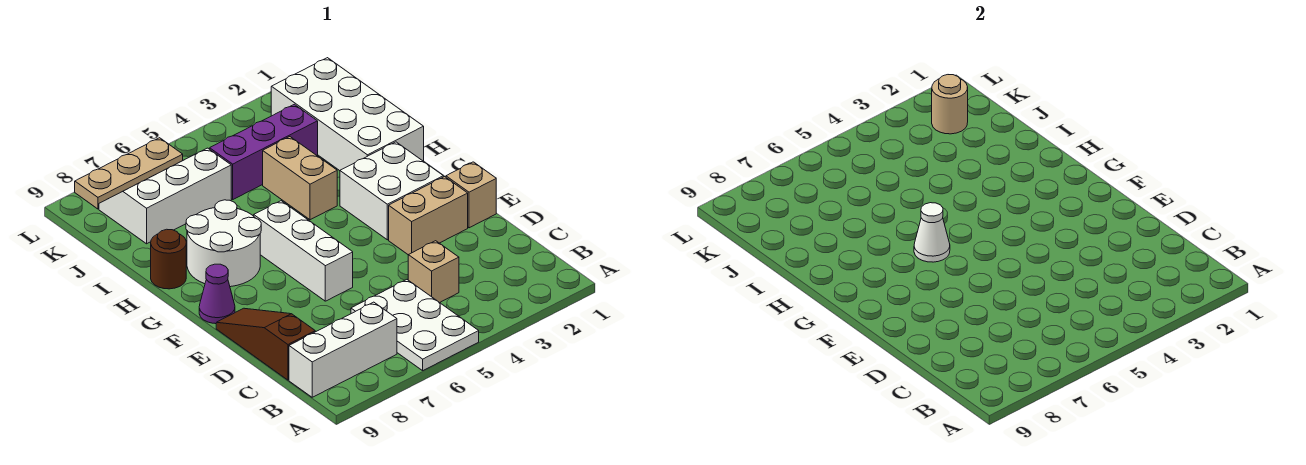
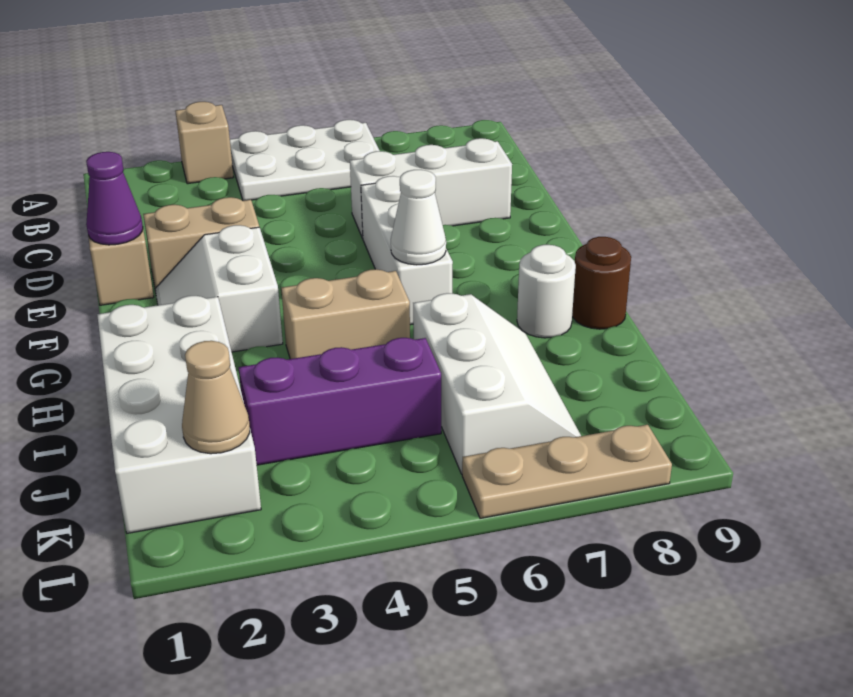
white 2x3 plate [351,280,479,371] -> white 2x3 plate turned to [230,120,380,201]
white 1x3 brick [289,302,397,397] -> white 1x3 brick moved to [350,138,512,238]
tan 1x1 brick [408,241,459,303] -> tan 1x1 brick moved to [176,102,233,184]
brown 1x3 slope [216,308,315,380] -> none
white 2x2 brick [340,142,443,240] -> white 2x2 slope [155,225,283,352]
purple 1x1 cone [199,264,235,324] -> purple 1x1 cone moved to [86,152,143,245]
white 2x2 round brick [186,200,261,287] -> white 1x1 round brick [517,245,576,338]
tan 1x2 brick [263,137,337,220] -> tan 1x2 brick turned to [281,269,410,359]
white 2x3 slope [99,148,231,244] -> white 2x3 slope turned to [413,293,581,474]
tan 1x1 round brick [932,75,968,134] -> tan 1x1 cone [182,341,250,454]

